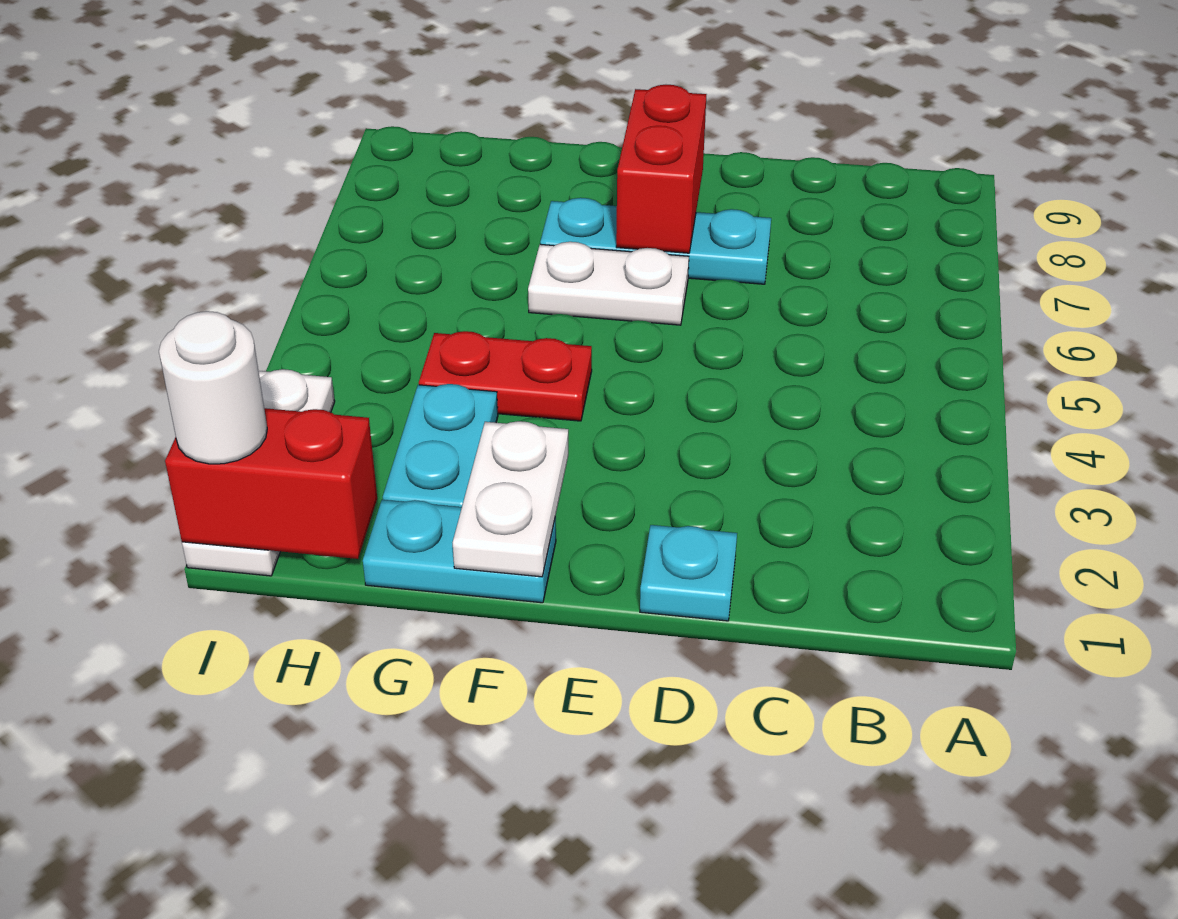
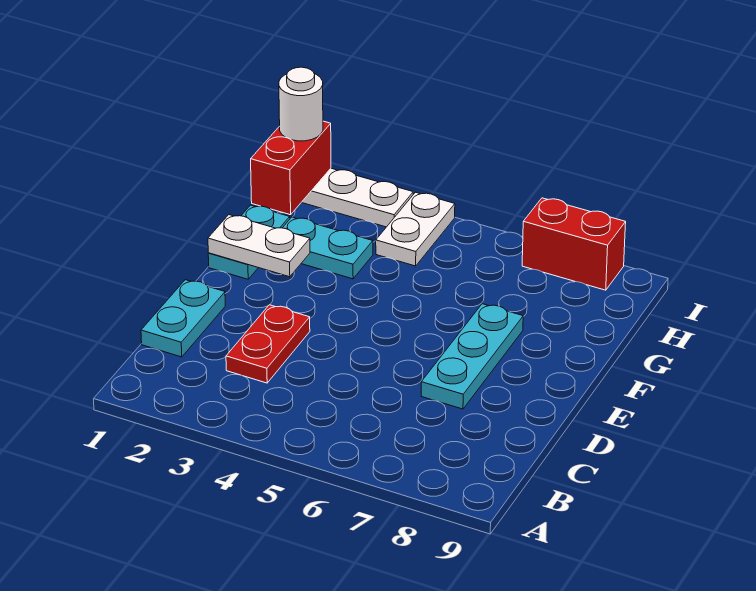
cyan 1x1 plate [640,525,737,621] -> cyan 1x2 plate [141,280,225,357]
white 1x2 plate [528,242,689,325] -> white 1x2 plate moved to [376,192,455,266]
red 1x2 brick [616,85,706,253] -> red 1x2 brick moved to [522,198,626,290]
red 1x2 plate [419,331,592,421] -> red 1x2 plate moved to [226,305,310,383]

